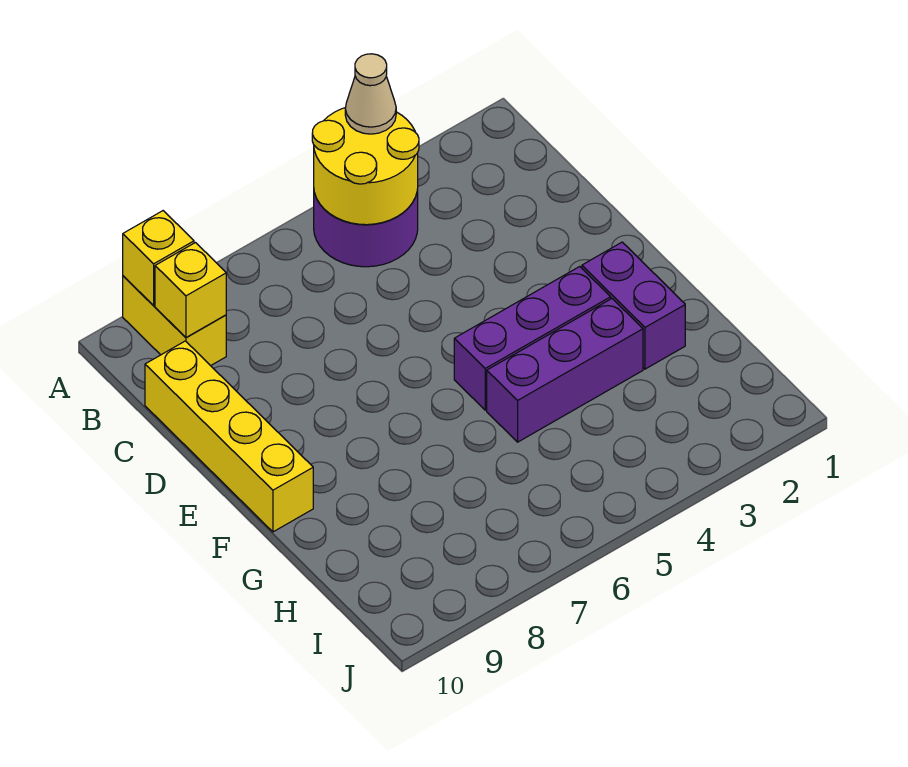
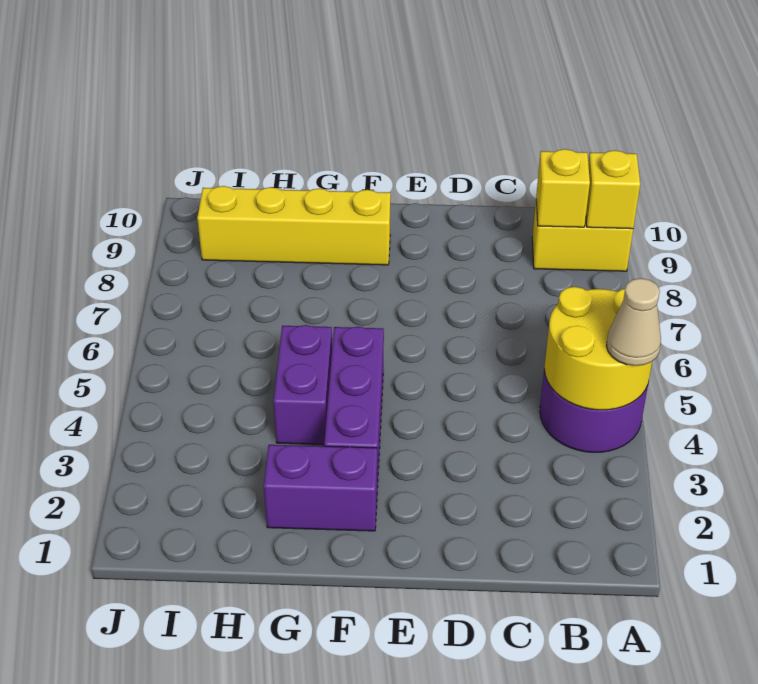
yellow 1x4 brick [145,341,313,532] -> yellow 1x4 brick moved to [197,186,391,265]
purple 1x3 brick [487,299,643,442] -> purple 1x2 brick [273,325,332,445]

